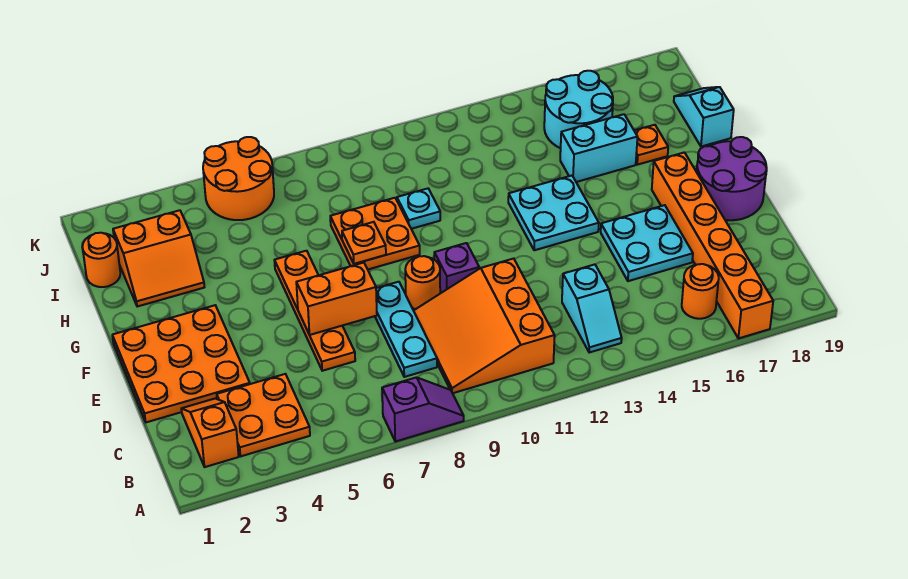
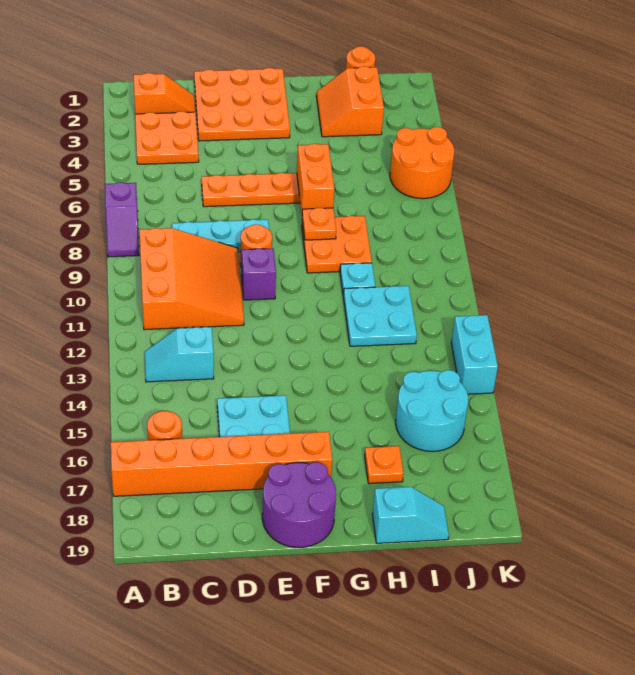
orange 3x3 slope [414,259,555,393] -> orange 3x3 slope turned to [140,228,244,330]
orange 1x2 brick [296,263,377,335] -> orange 1x2 brick moved to [297,144,334,213]
cyan 2x2 plate [508,176,599,250] -> cyan 2x2 plate moved to [343,286,417,346]
cyan 1x2 brick [560,114,637,182] -> cyan 1x2 brick moved to [451,315,498,394]

